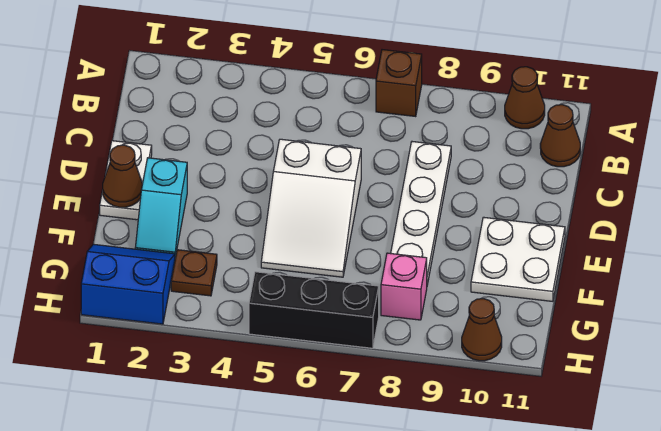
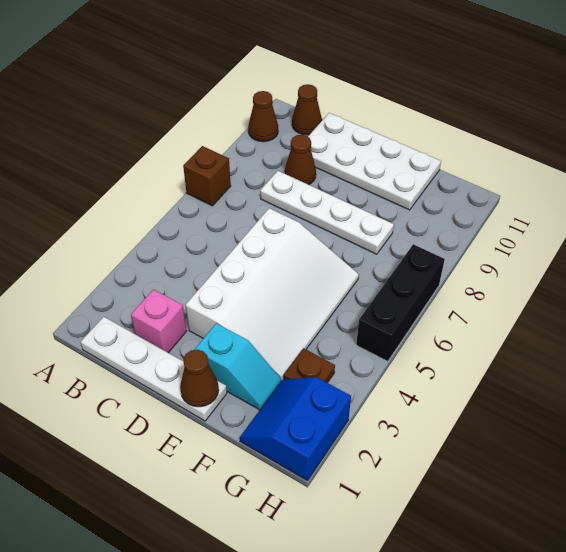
white 1x2 plate [100,141,152,220] -> white 1x4 plate [81,317,227,421]
white 2x3 slope [261,139,361,277] -> white 3x4 slope [186,208,359,381]
white 2x2 plate [471,217,565,301] -> white 2x4 plate [308,113,441,210]
pink 1x1 brick [381,253,427,320] -> pink 1x1 brick moved to [131,289,186,353]
brown 1x1 cone [462,299,502,361] -> brown 1x1 cone moved to [285,135,316,185]

